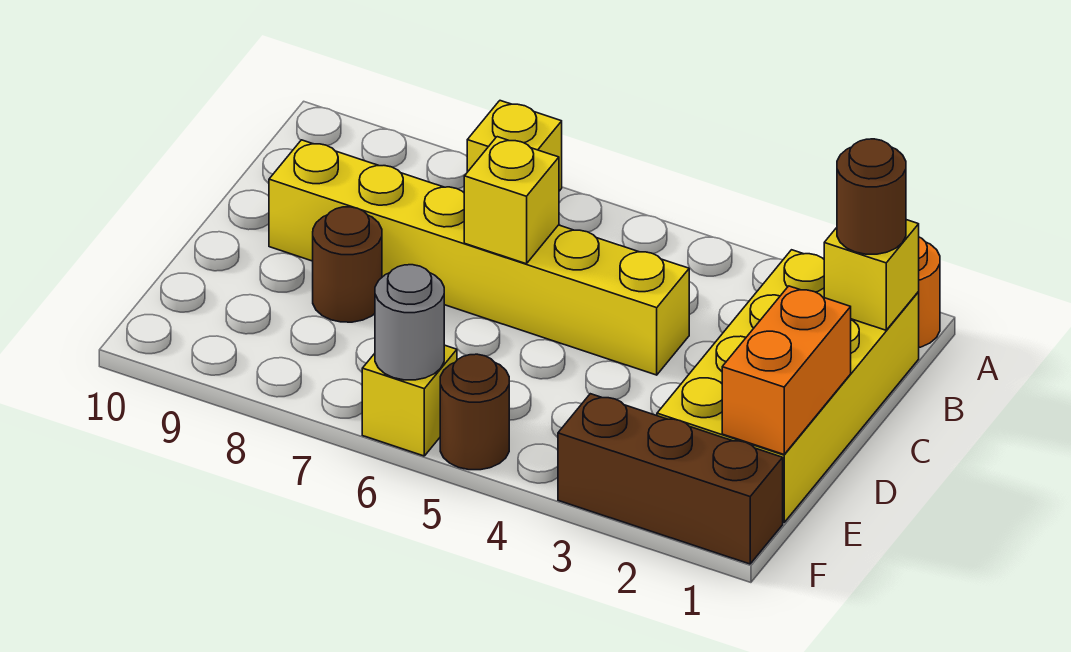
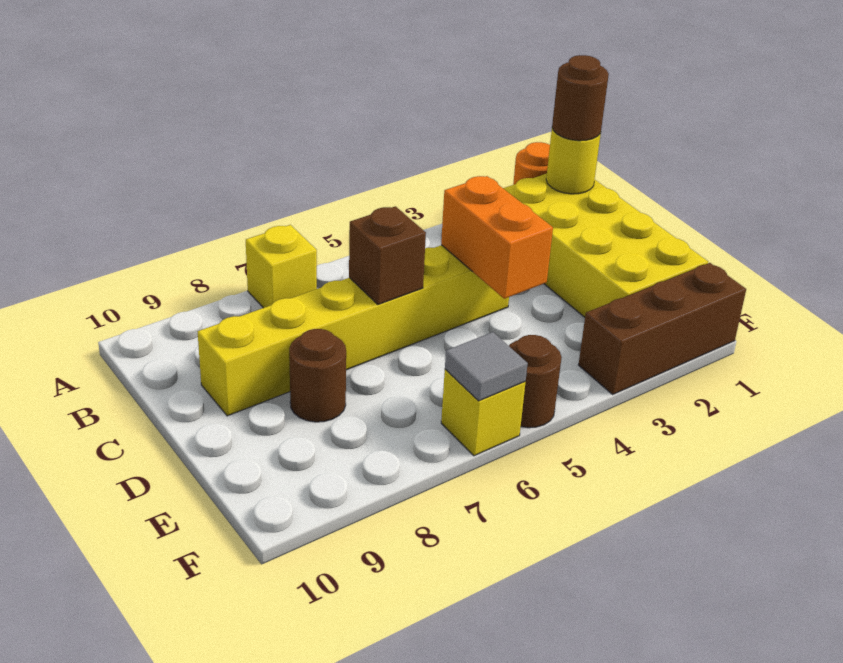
yellow 1x1 brick [824,220,919,330] -> yellow 1x1 round brick [546,128,601,194]
yellow 1x1 brick [464,137,559,264] -> brown 1x1 brick [349,206,426,304]
orange 1x2 brick [722,286,851,454] -> orange 1x2 brick moved to [441,176,553,299]
grey 1x1 round brick [375,265,444,380] -> grey 1x1 tile [445,332,528,401]

